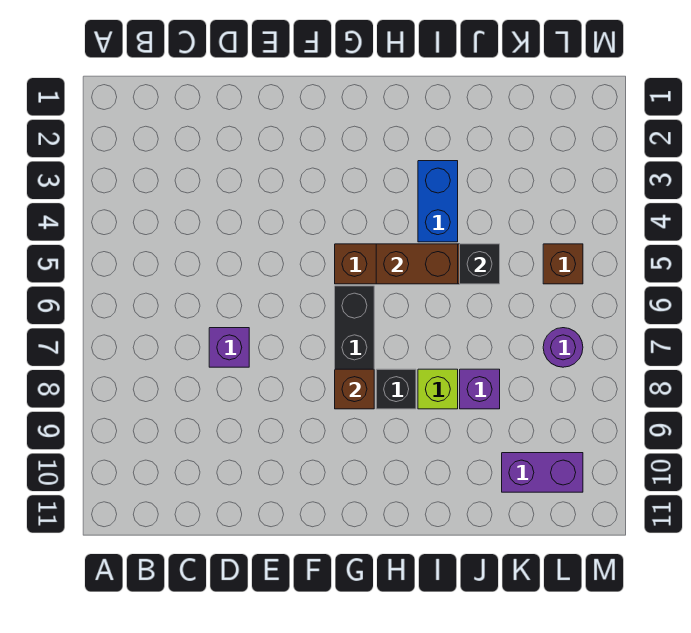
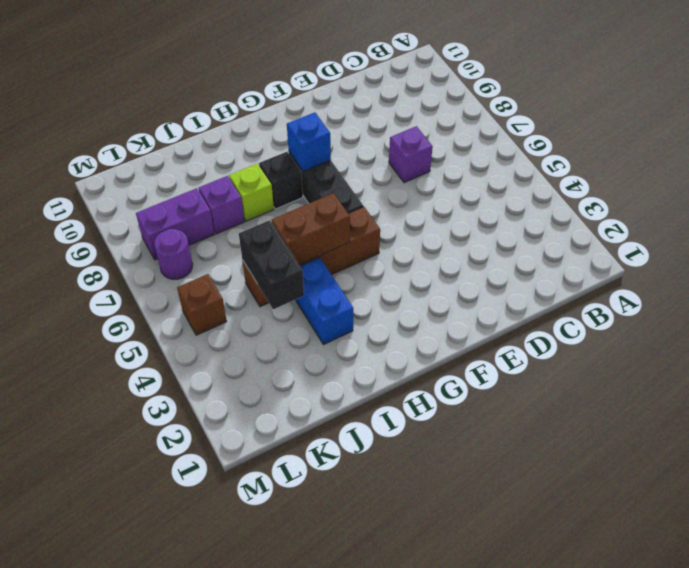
brown 1x1 brick [335,369,374,409] -> blue 1x1 brick [287,113,331,171]
black 1x1 brick [460,244,500,284] -> black 1x2 brick [239,220,304,309]
purple 1x2 brick [502,453,583,492] -> purple 1x2 brick moved to [136,188,214,260]

